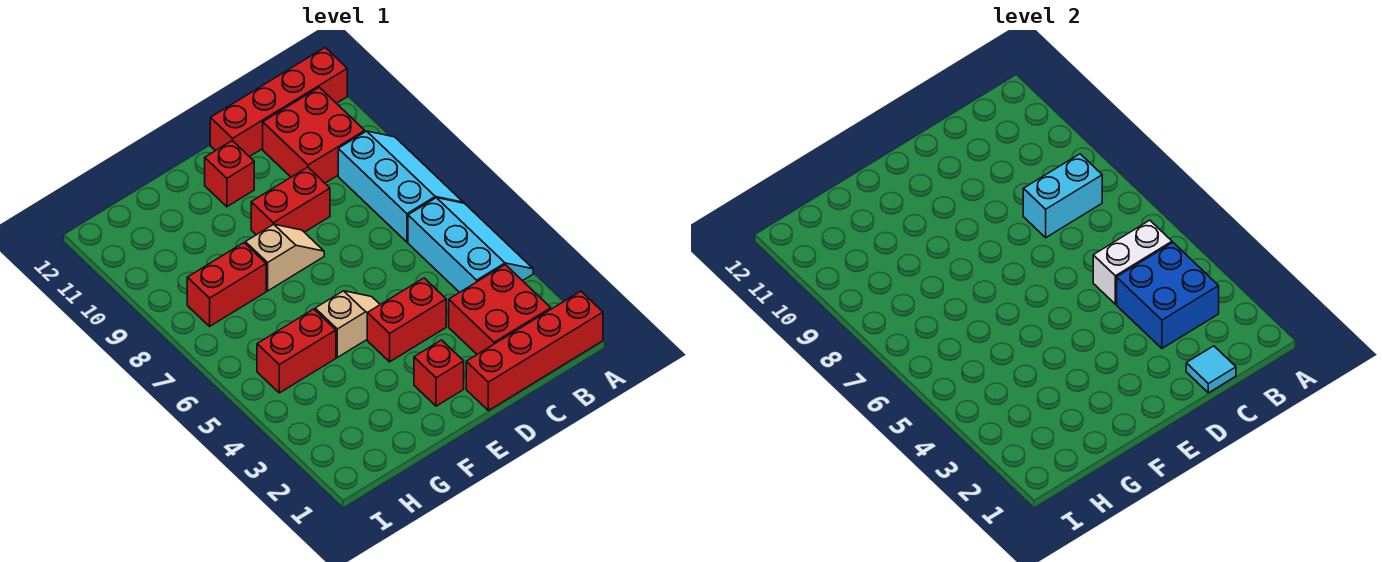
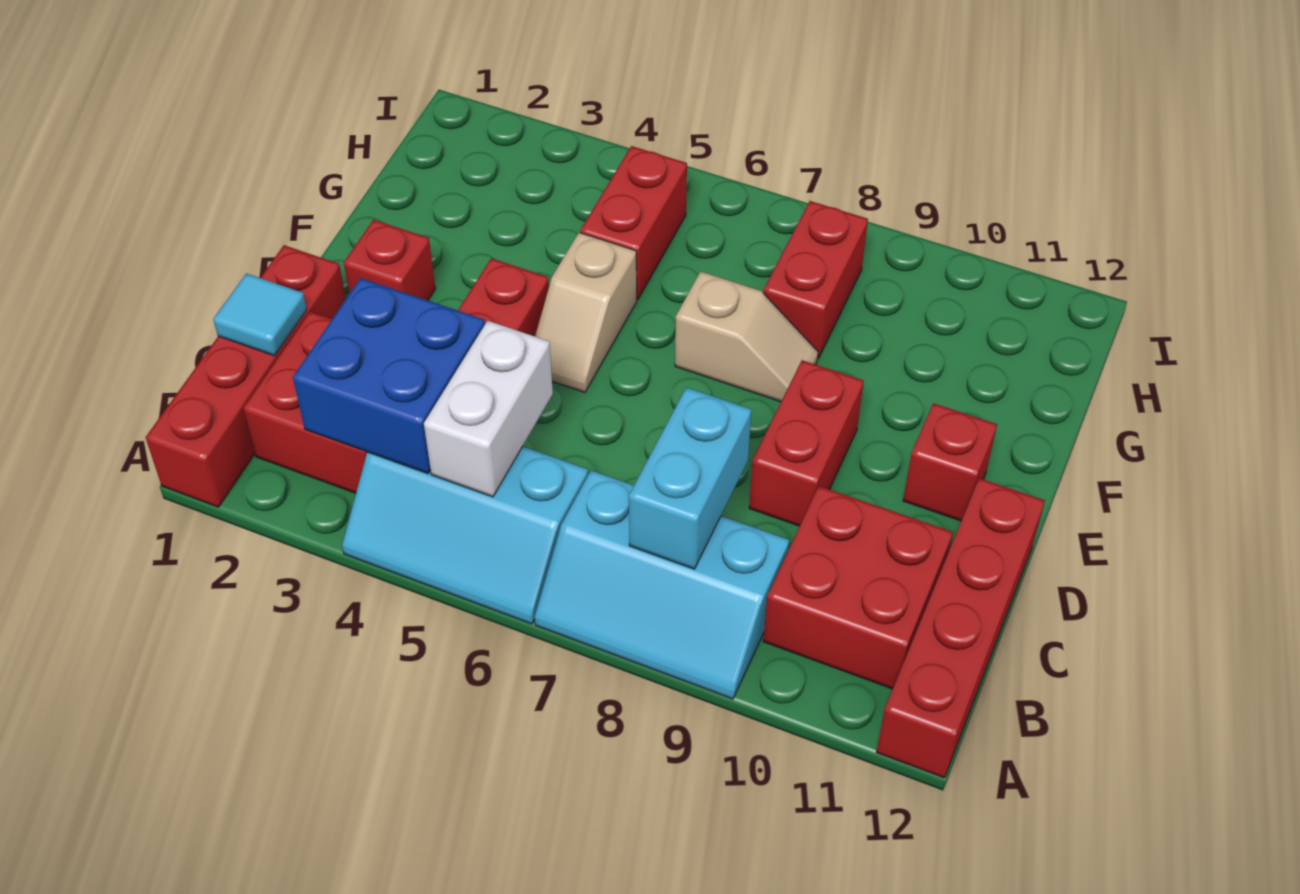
tan 1x2 slope [245,224,324,291] -> tan 1x2 slope turned to [675,271,818,402]

